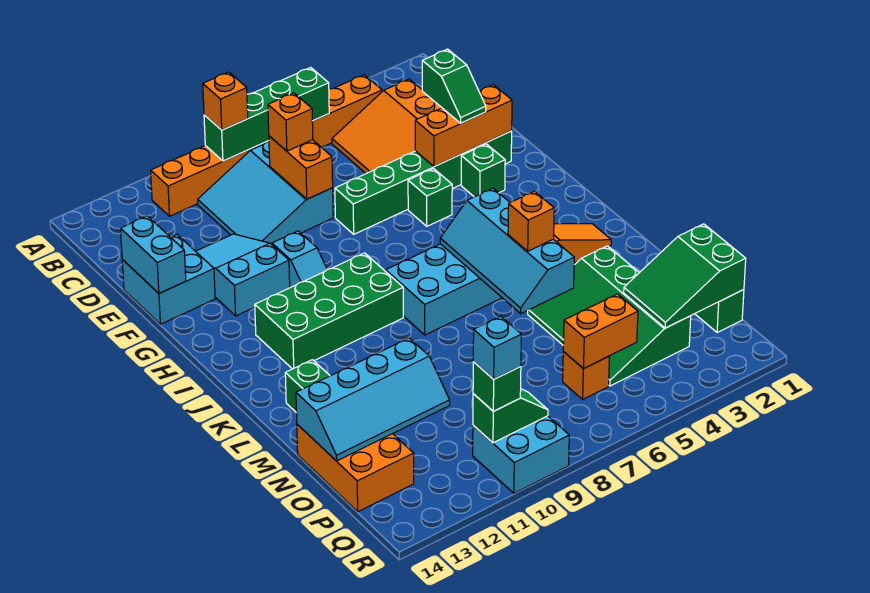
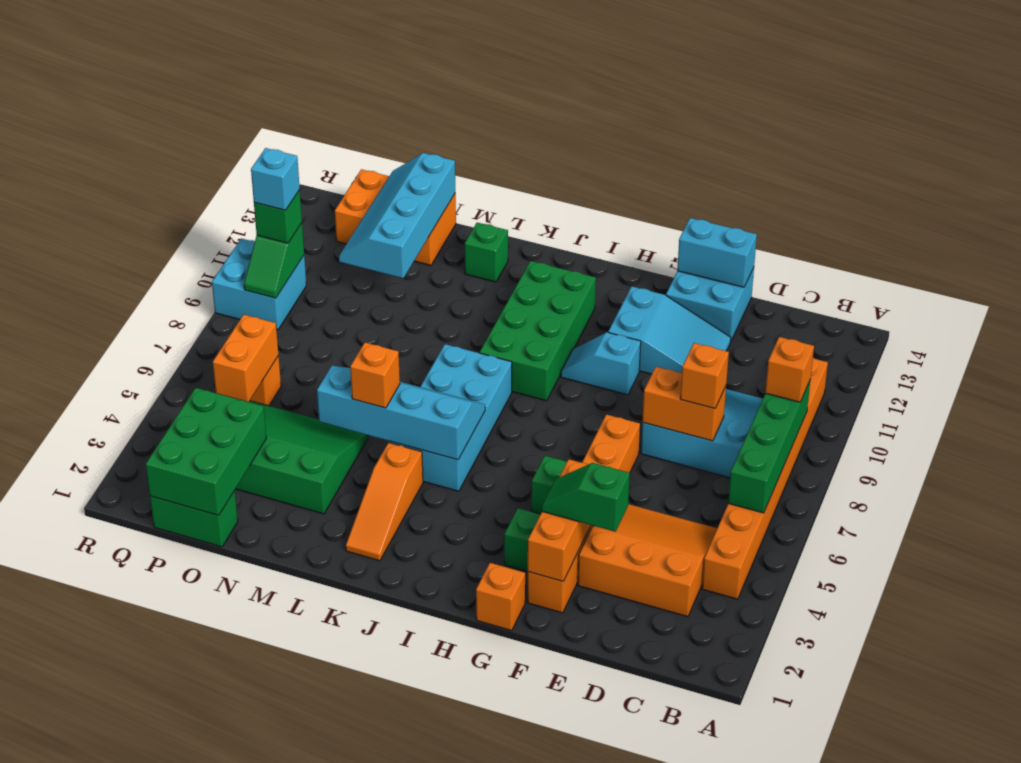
green 1x6 brick [335,131,512,234] -> orange 1x6 brick [527,414,640,613]
none -> orange 1x1 brick [476,563,525,630]
green 2x3 slope [624,224,746,328] -> green 2x3 brick [146,388,266,515]

